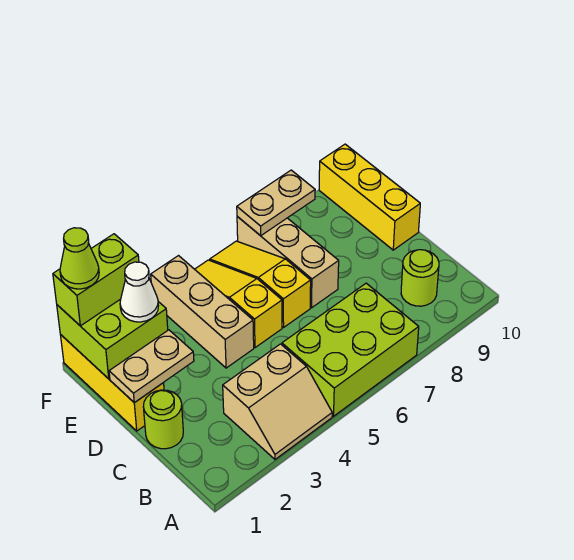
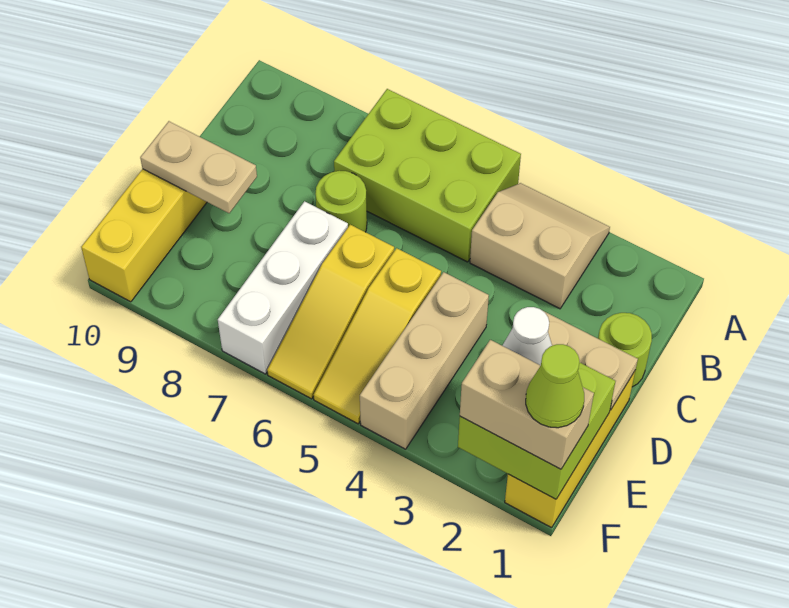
lime 1x1 round brick [401,250,439,306] -> lime 1x1 round brick moved to [315,171,367,232]
tan 1x3 brick [237,217,339,308] -> white 1x3 brick [218,201,348,374]
lime 1x2 brick [53,234,139,326] -> tan 1x2 brick [460,340,594,469]
tan 1x2 plate [237,170,315,236] -> tan 1x2 plate moved to [140,121,257,213]

